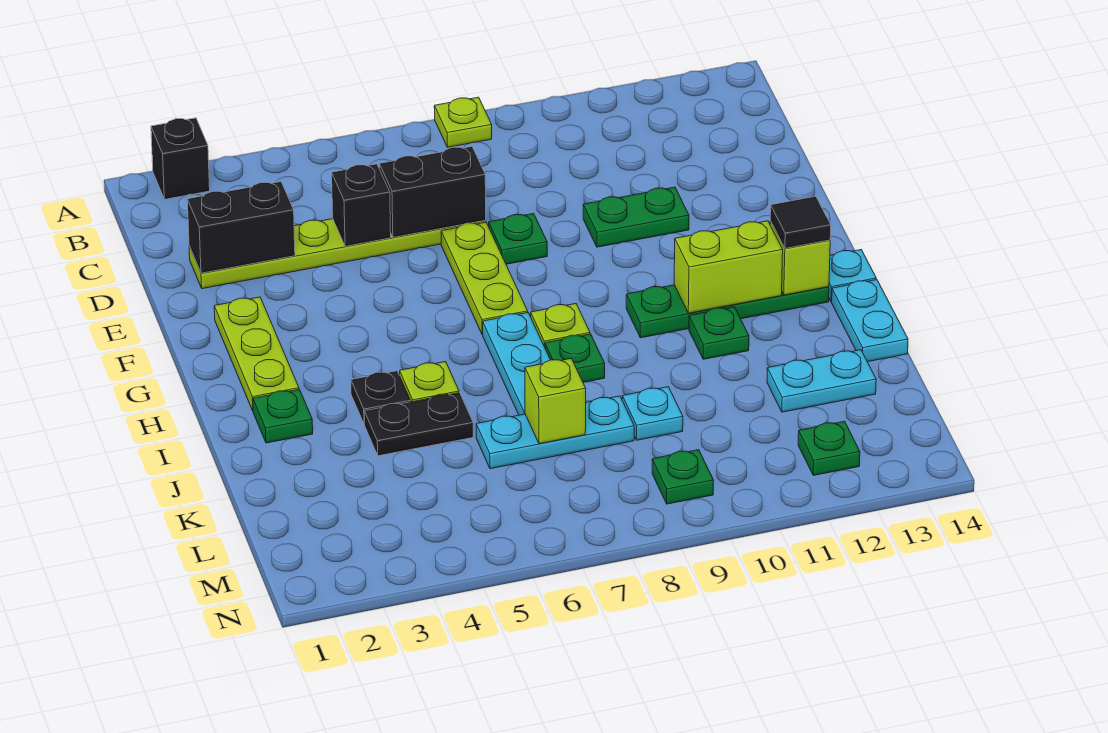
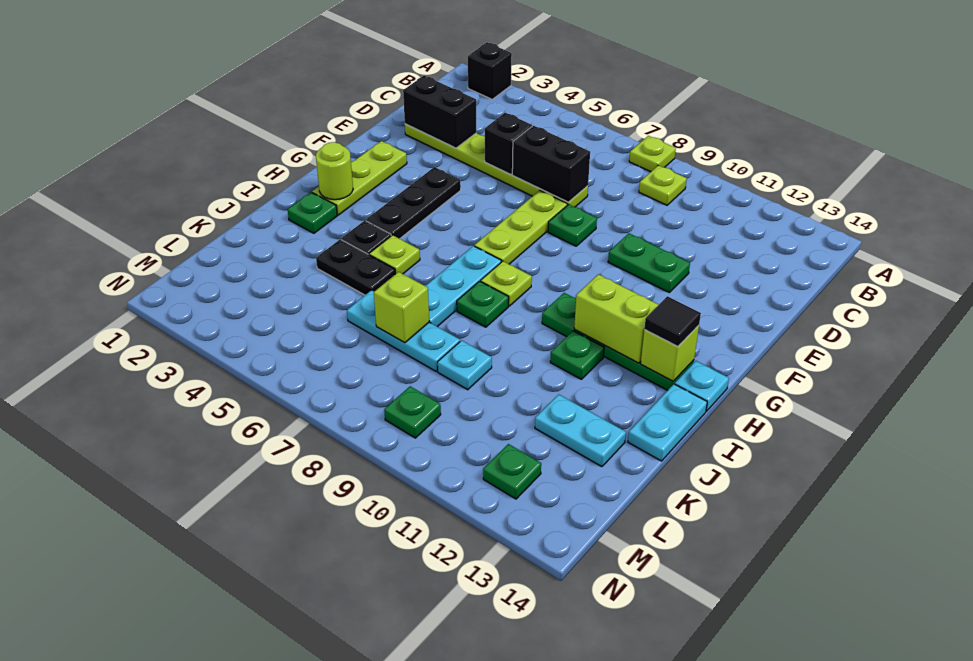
none -> lime 1x1 plate [639,165,687,205]
none -> black 1x3 plate [366,167,461,239]
none -> lime 1x1 round brick [316,142,353,200]

